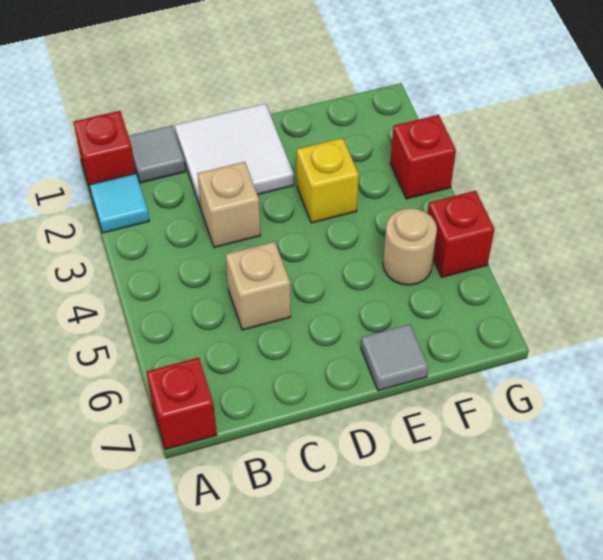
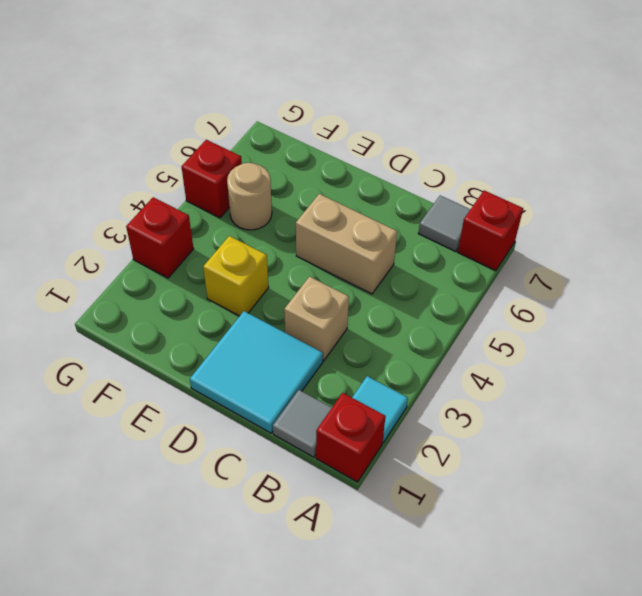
white 2x2 tile [175,103,294,208] -> cyan 2x2 tile [190,311,323,433]
tan 1x1 brick [226,242,291,330] -> tan 1x2 brick [296,194,397,294]
grey 1x1 tile [361,324,428,391] -> grey 1x1 tile moved to [418,196,470,252]

